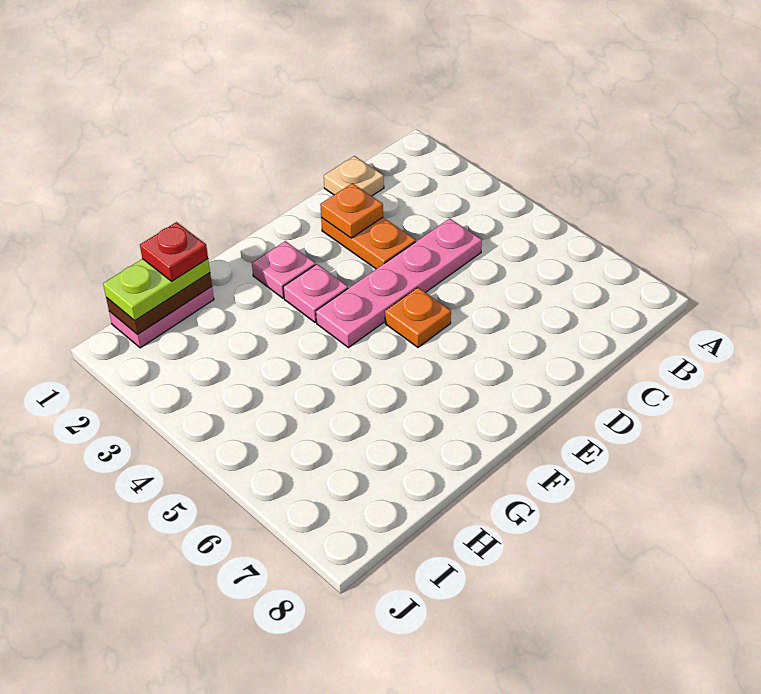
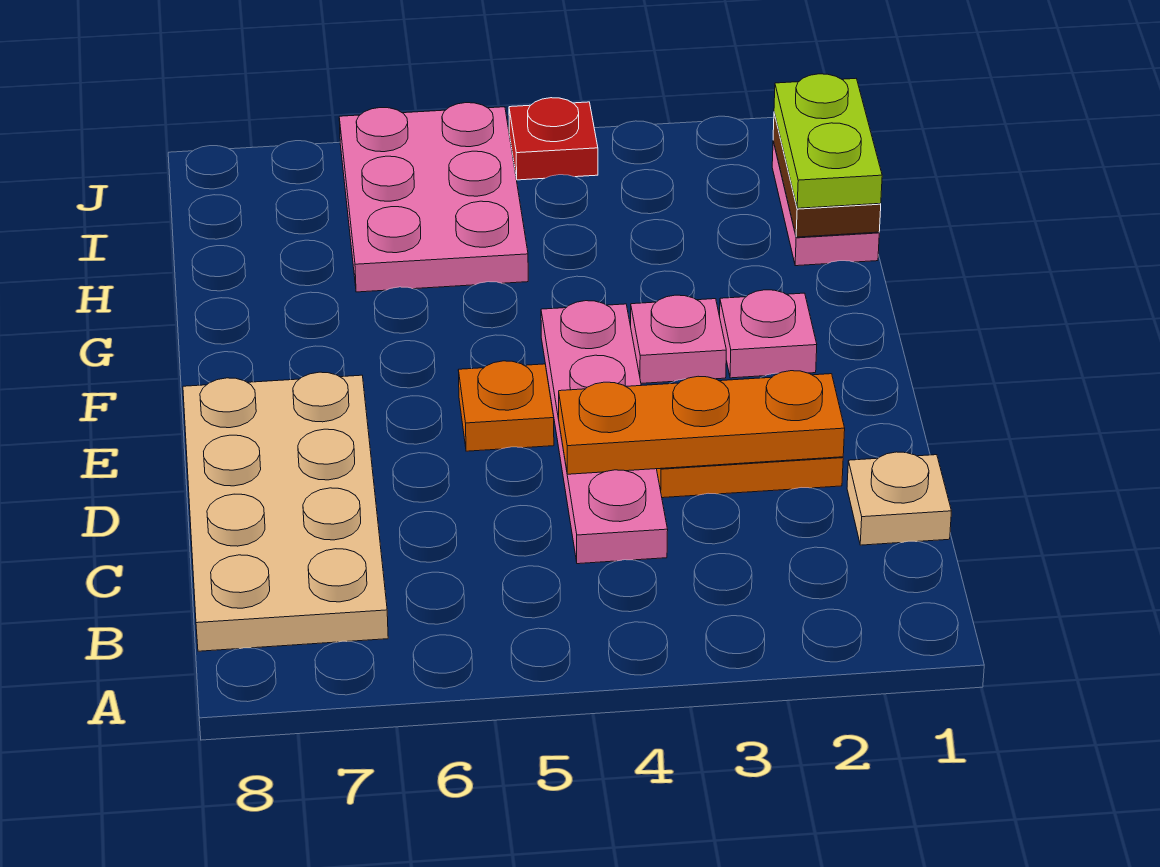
none -> tan 2x4 plate [183,372,388,651]
orange 1x1 plate [320,183,383,238] -> orange 1x3 plate [559,371,845,474]
red 1x1 plate [140,222,208,281] -> red 1x1 plate moved to [509,98,598,180]
none -> pink 2x3 plate [339,103,528,292]

